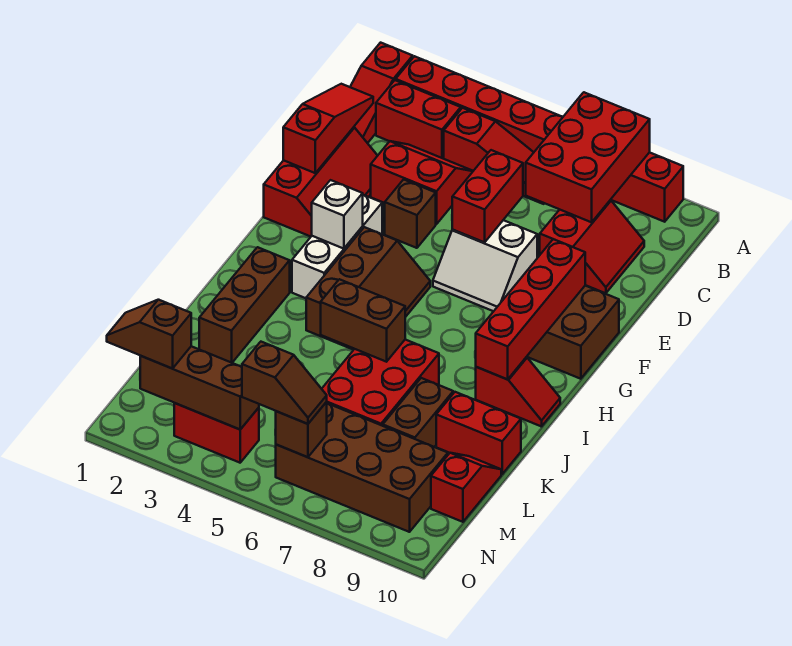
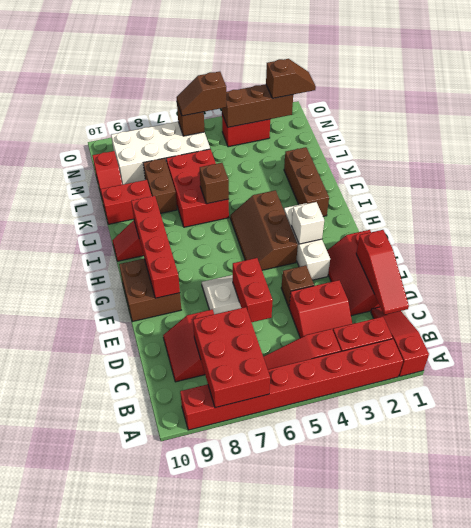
brown 1x2 brick [321,279,405,362] -> brown 1x1 brick [200,163,229,204]
brown 2x4 brick [276,403,448,532] -> white 2x4 brick [111,122,210,185]

